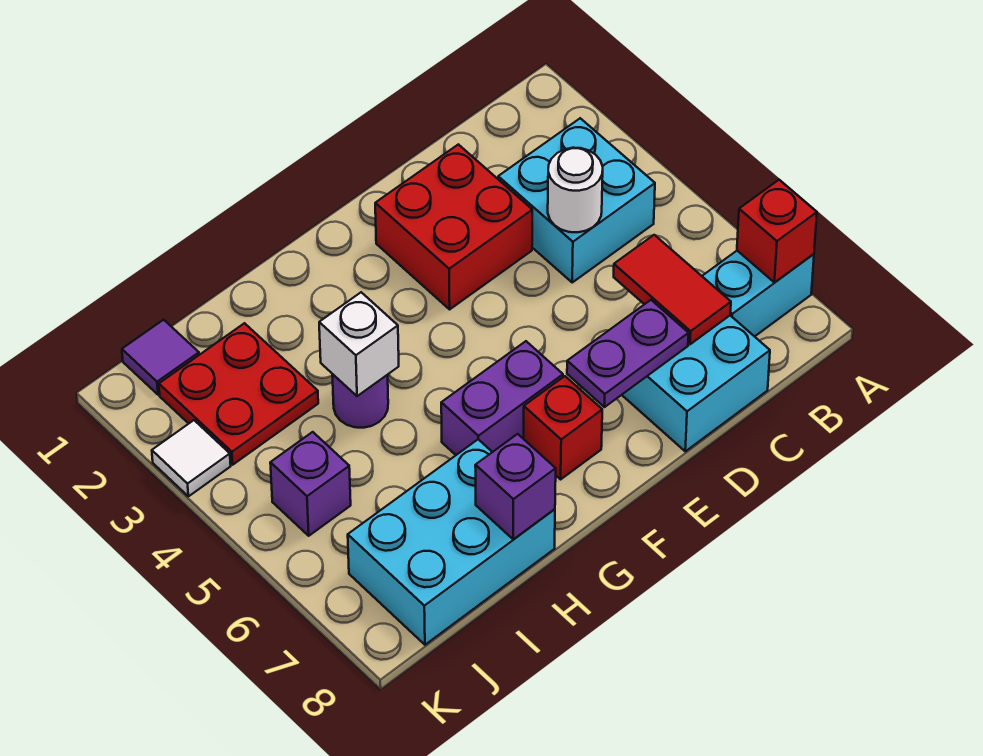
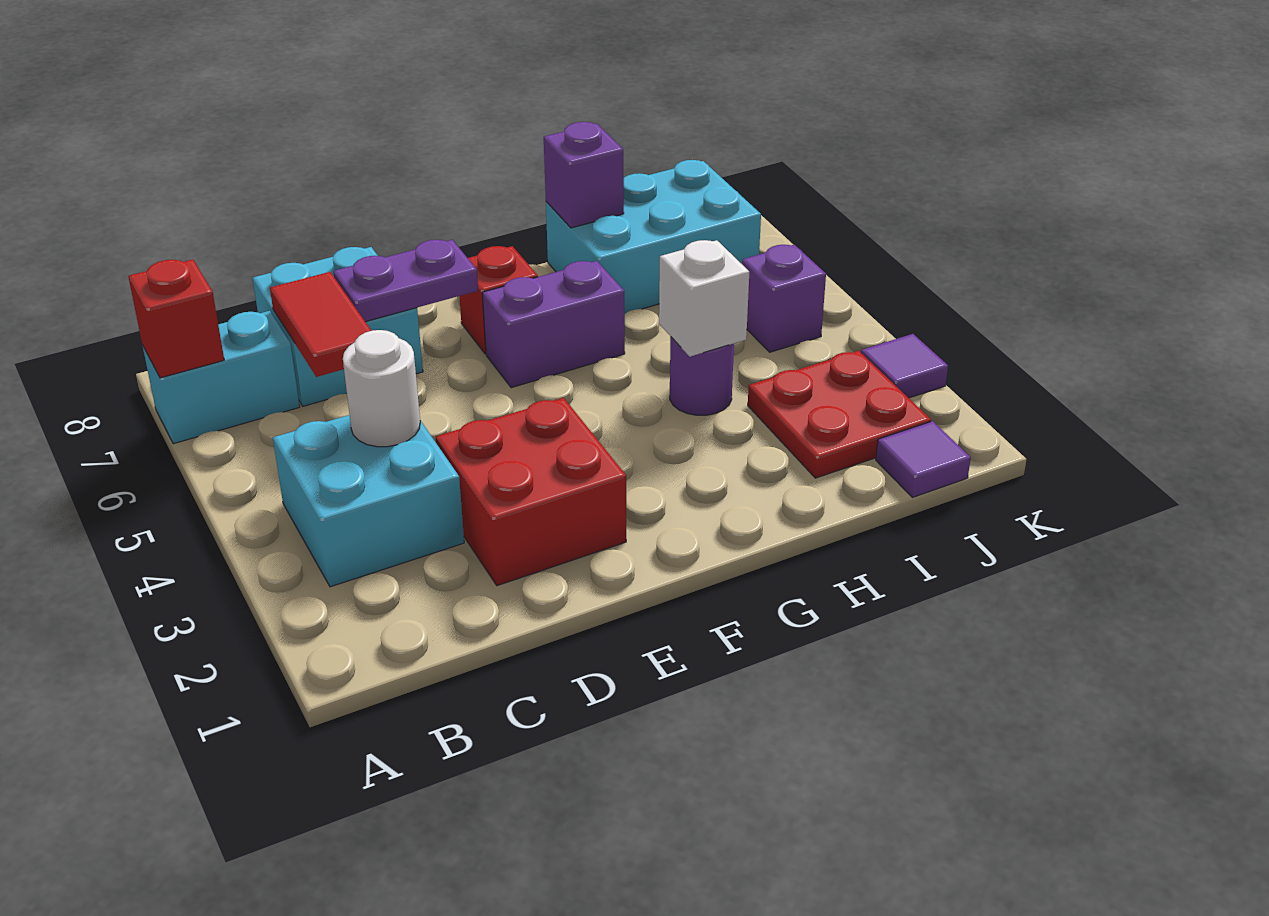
white 1x1 tile [152,420,231,496] -> purple 1x1 tile [861,334,948,398]

